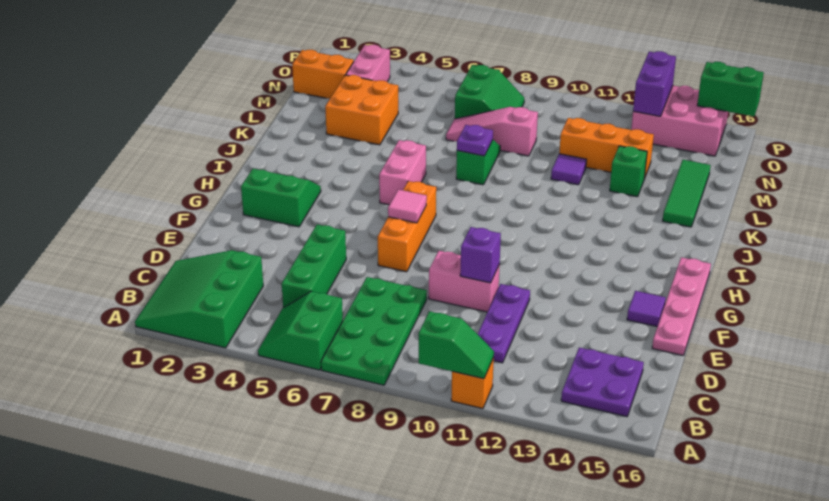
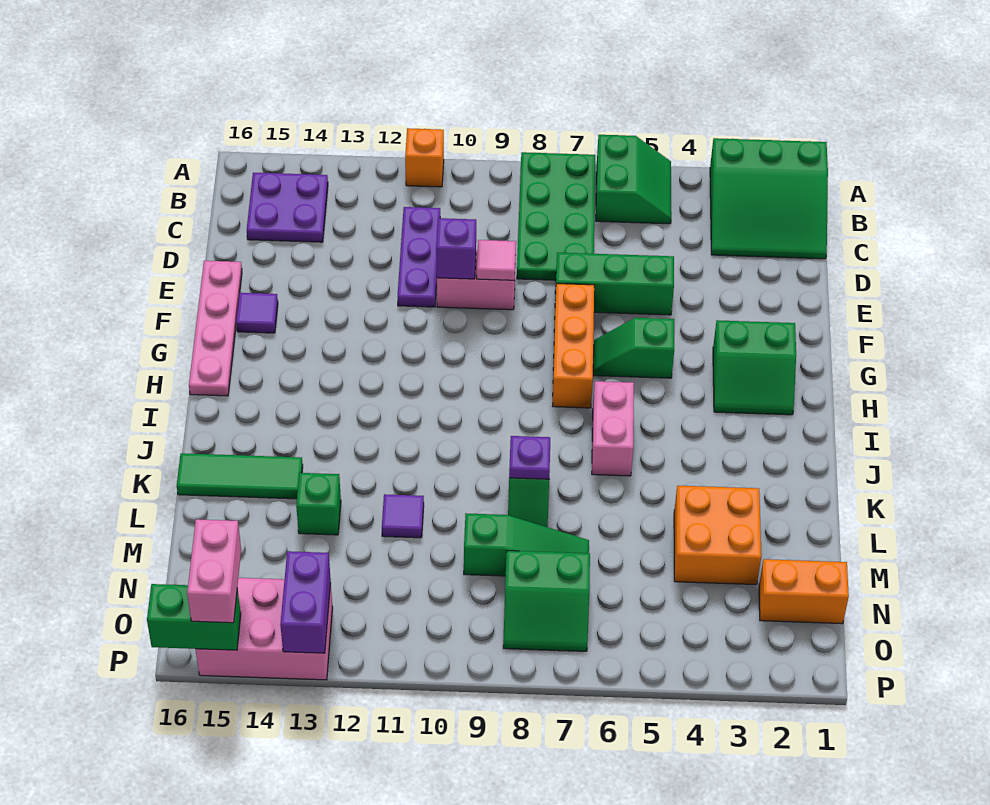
green 3x3 slope [135,250,263,348] -> green 3x3 slope turned to [710,138,828,259]
green 1x2 slope [419,311,494,379] -> green 1x2 slope moved to [593,318,674,378]
green 1x3 brick [282,225,346,308] -> green 1x3 brick turned to [555,253,674,315]
pink 1x1 tile [388,189,427,223] -> pink 1x1 tile moved to [477,240,516,280]
green 1x3 tile [663,160,711,227] -> green 1x3 tile turned to [177,453,303,499]
pink 1x3 slope [446,107,538,156] -> green 1x3 slope [464,513,589,576]
orange 1x3 brick [559,118,654,179] -> none
pink 1x2 brick [346,45,390,82] -> pink 1x2 brick moved to [187,519,241,623]
green 2x2 slope [455,65,524,119] -> green 2x2 slope turned to [503,551,590,651]

